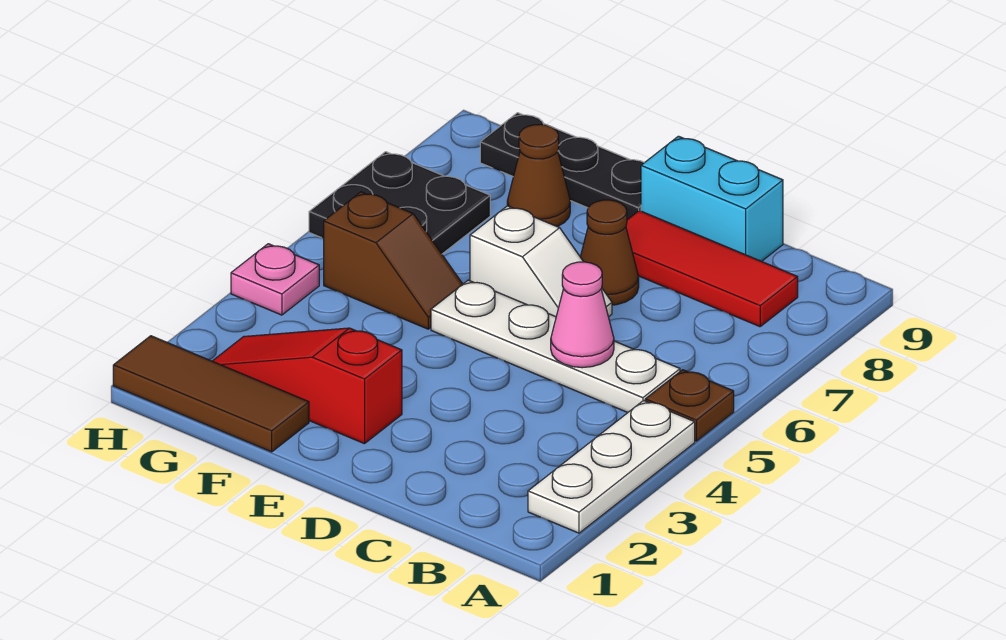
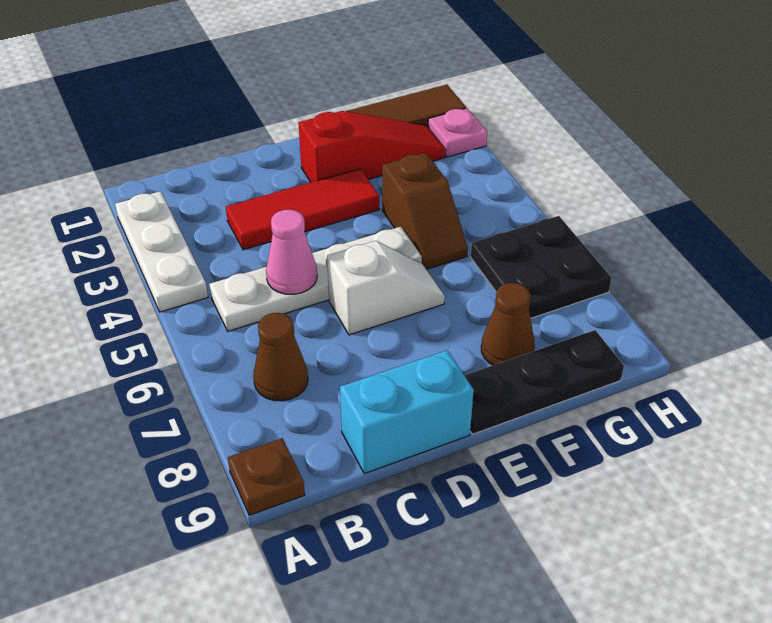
brown 1x1 plate [645,370,734,441] -> brown 1x1 plate moved to [228,438,305,515]
red 1x3 tile [626,211,798,327] -> red 1x3 tile moved to [226,169,379,250]
white 1x2 slope [470,206,612,317] -> white 1x2 slope turned to [327,241,445,335]
brown 1x1 cone [580,200,639,305] -> brown 1x1 cone moved to [253,313,308,401]
brown 1x2 slope [324,192,463,329] -> brown 1x2 slope turned to [382,153,468,269]
pink 1x1 plate [231,244,319,315] -> pink 1x1 plate moved to [428,108,487,157]

